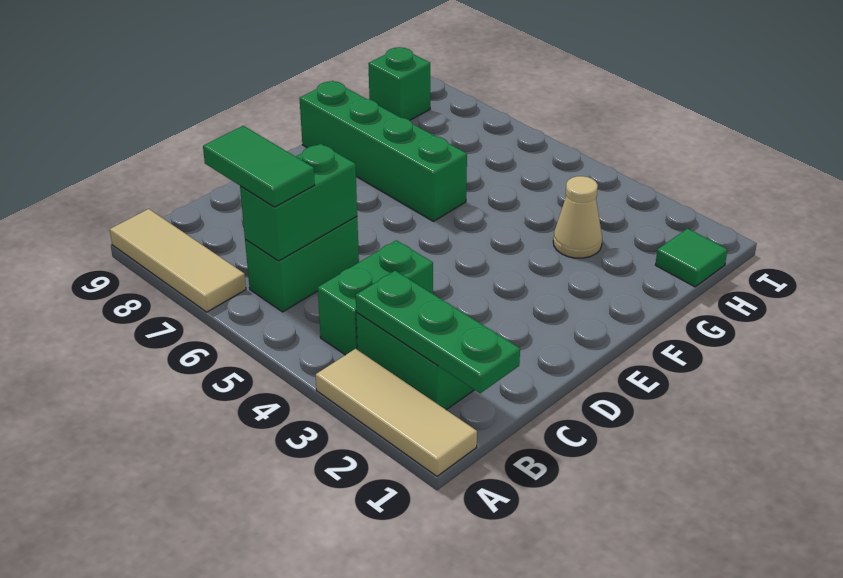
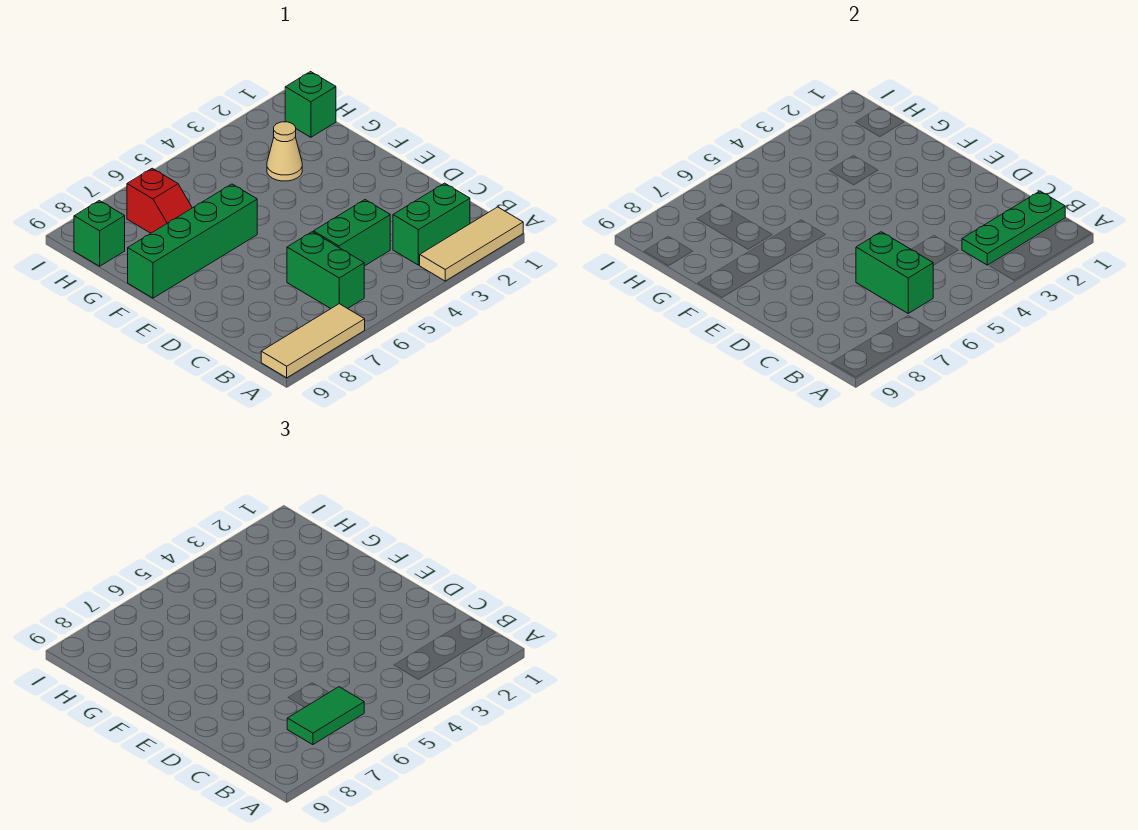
green 1x2 brick [318,240,433,355] -> green 1x2 brick turned to [313,200,390,266]
none -> red 1x2 slope [127,168,192,233]
green 1x1 tile [655,229,727,287] -> green 1x1 brick [285,72,336,137]

